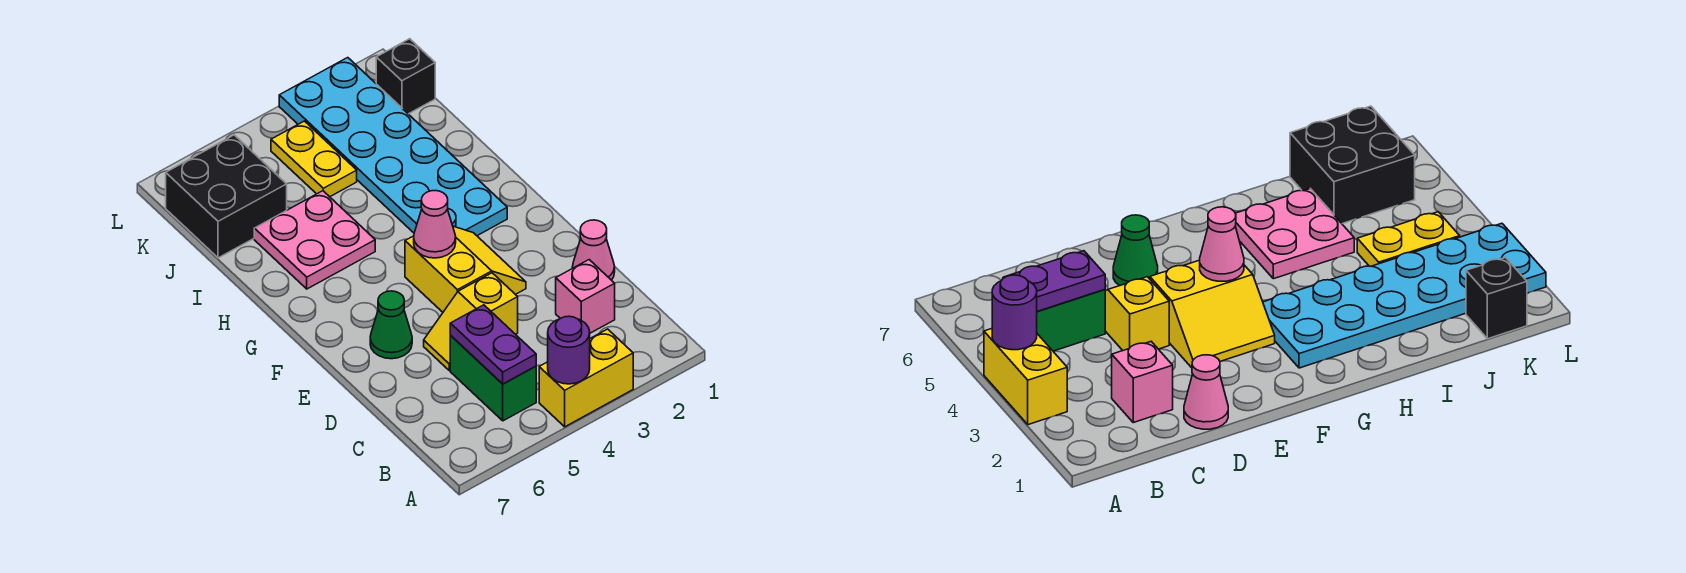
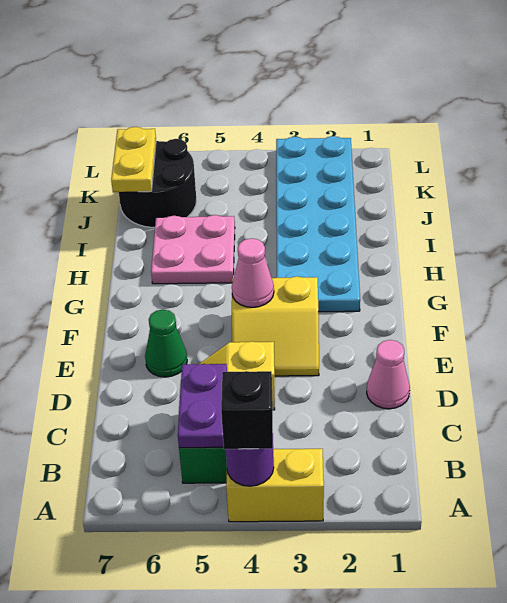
pink 1x1 brick [556,260,615,333] -> none
yellow 2x2 slope [405,226,526,312] -> yellow 2x2 slope turned to [232,276,319,376]
yellow 1x2 plate [271,121,357,197] -> yellow 1x2 plate moved to [111,127,156,192]
black 2x2 brick [166,135,287,258] -> black 2x2 round brick [119,139,196,227]
black 1x1 brick [376,39,435,114] -> black 1x1 brick moved to [221,371,273,449]

